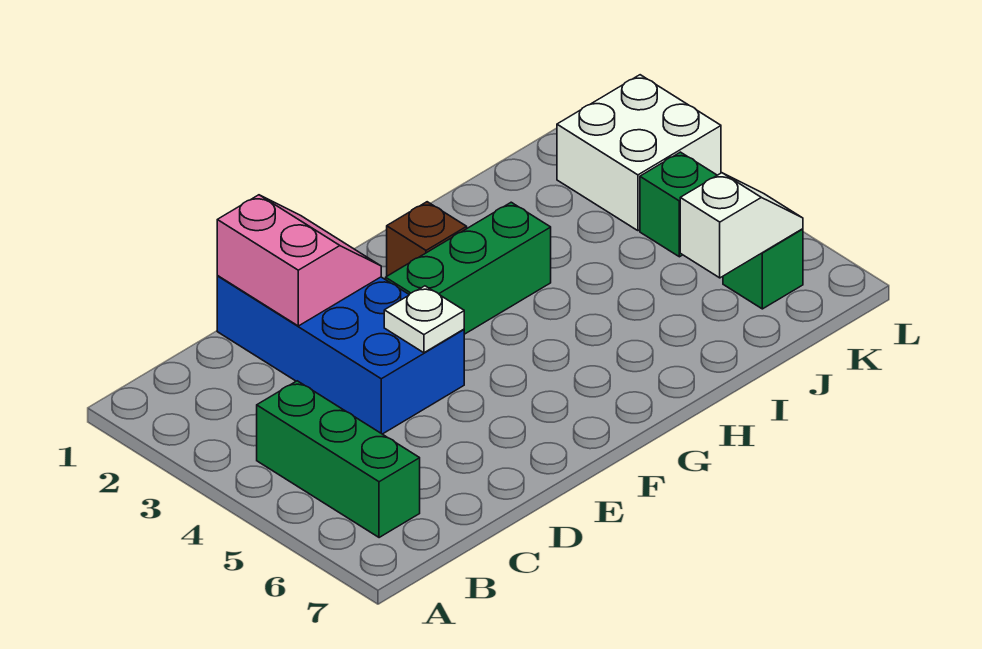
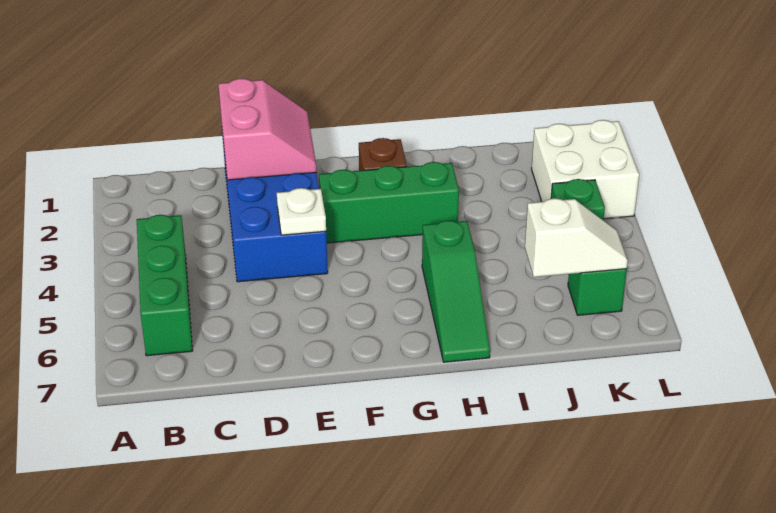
none -> green 1x3 slope [422,221,490,362]

